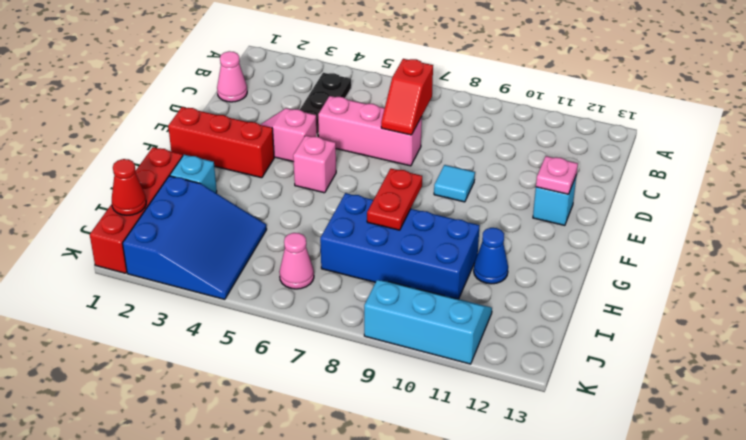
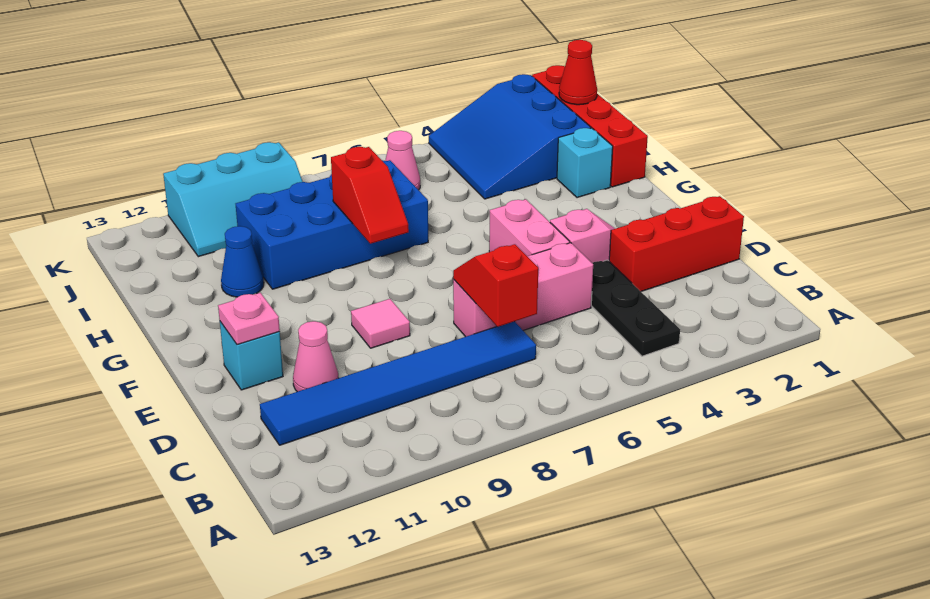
pink 1x1 cone [217,51,247,102] -> pink 1x1 cone moved to [293,321,338,392]
none -> blue 1x6 tile [260,321,536,445]
cyan 1x1 tile [434,165,475,202] -> pink 1x1 tile [351,299,410,348]
red 1x3 brick [168,107,274,178] -> red 1x3 brick moved to [609,196,744,291]
pink 1x1 brick [293,135,336,193] -> pink 1x2 brick [489,199,570,256]
red 1x2 plate [367,169,422,230] -> red 1x2 slope [331,147,409,244]

